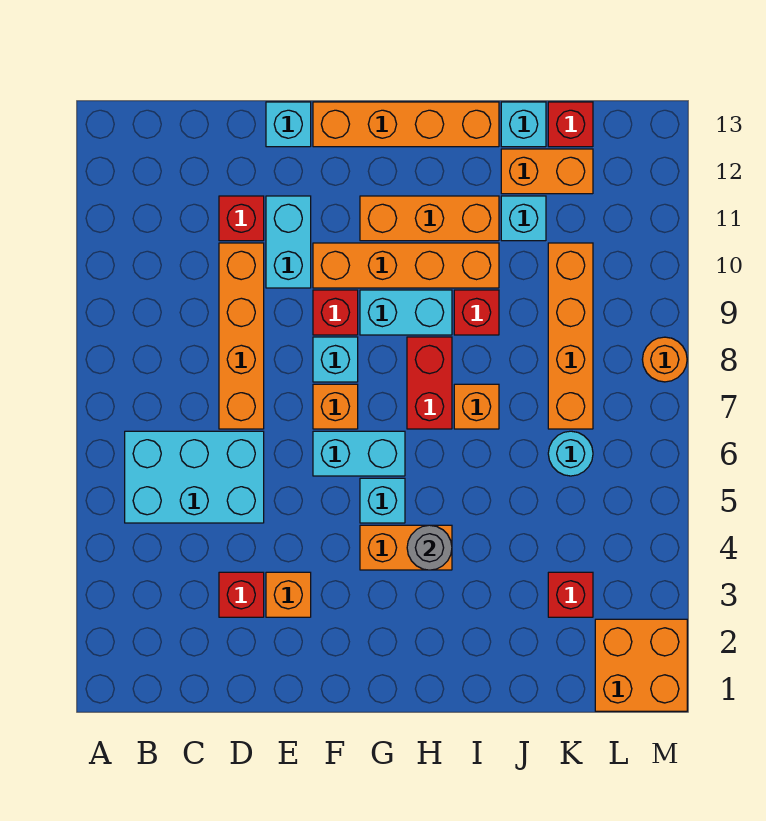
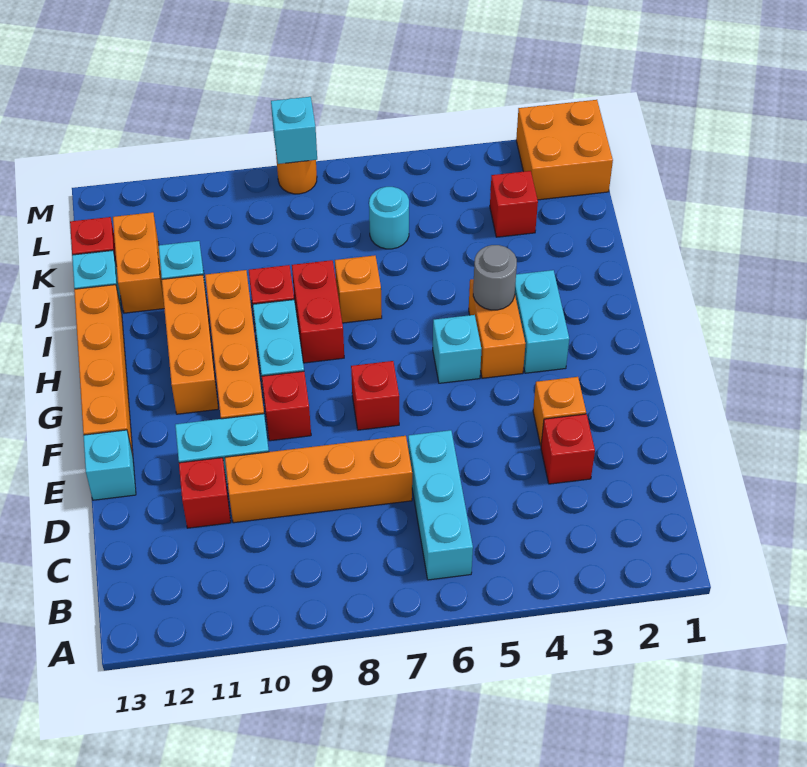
cyan 2x3 brick [125,431,264,523] -> cyan 1x3 brick [408,430,473,580]
cyan 1x2 brick [313,431,405,476] -> cyan 1x2 brick moved to [515,270,569,373]
orange 1x1 brick [313,384,358,429] -> red 1x1 brick [351,361,399,430]
cyan 1x1 brick [313,337,358,382] -> cyan 1x1 brick moved to [271,97,317,164]
red 1x2 brick [407,337,452,429] -> red 1x2 brick turned to [292,260,344,363]
orange 1x4 brick [548,243,593,429] -> none

